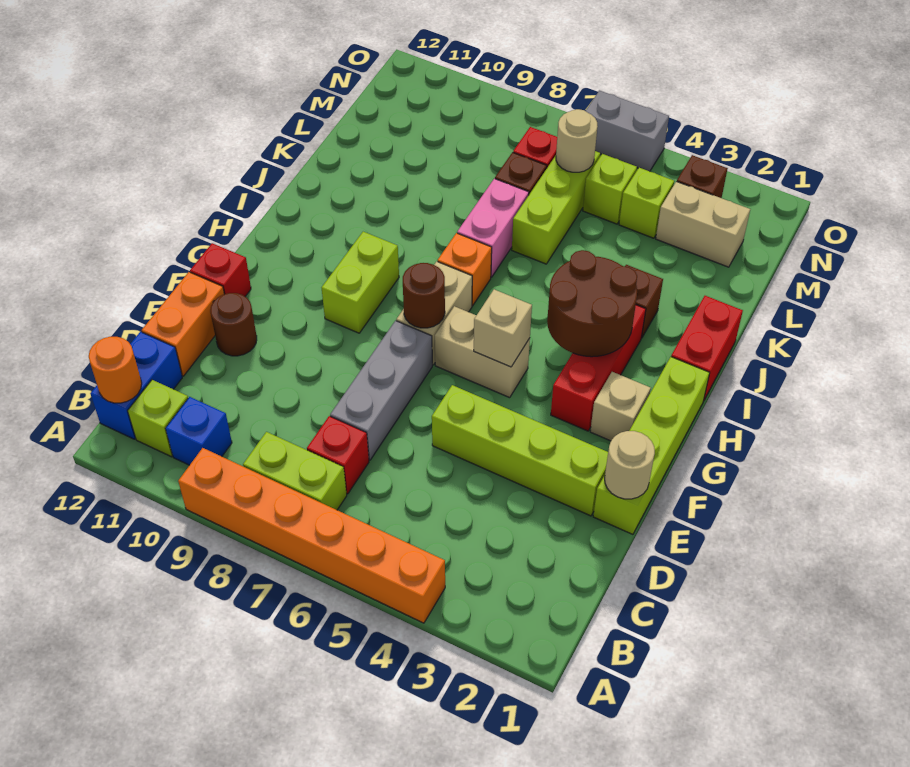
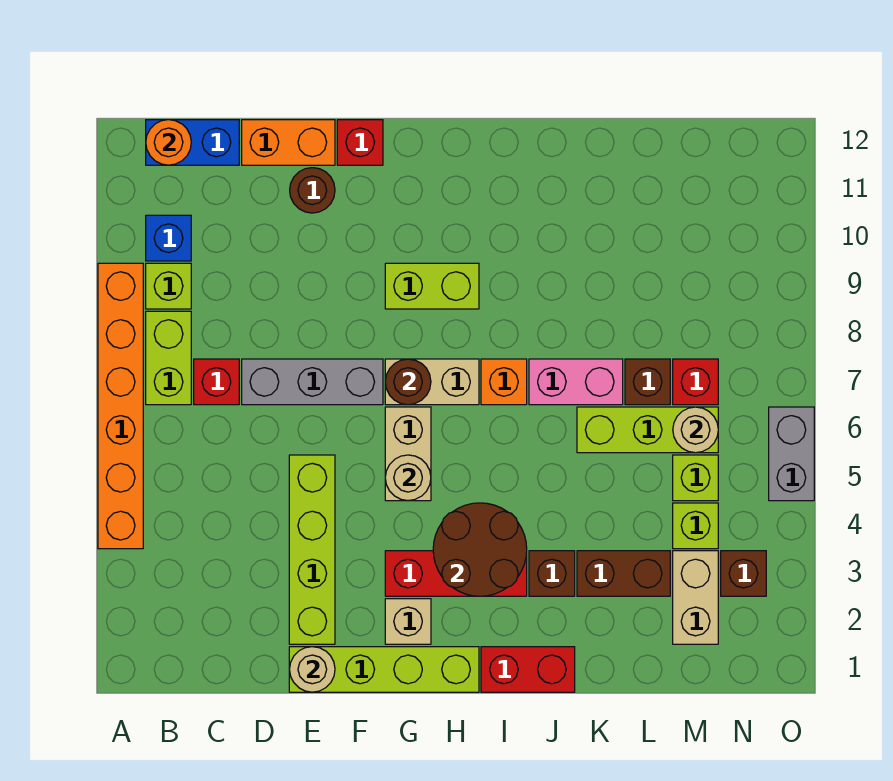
lime 1x1 brick [128,380,188,457] -> lime 1x1 brick moved to [146,263,191,309]
tan 1x1 brick [474,289,532,367] -> tan 1x1 round brick [385,455,431,501]
none -> brown 1x2 brick [577,551,670,596]

